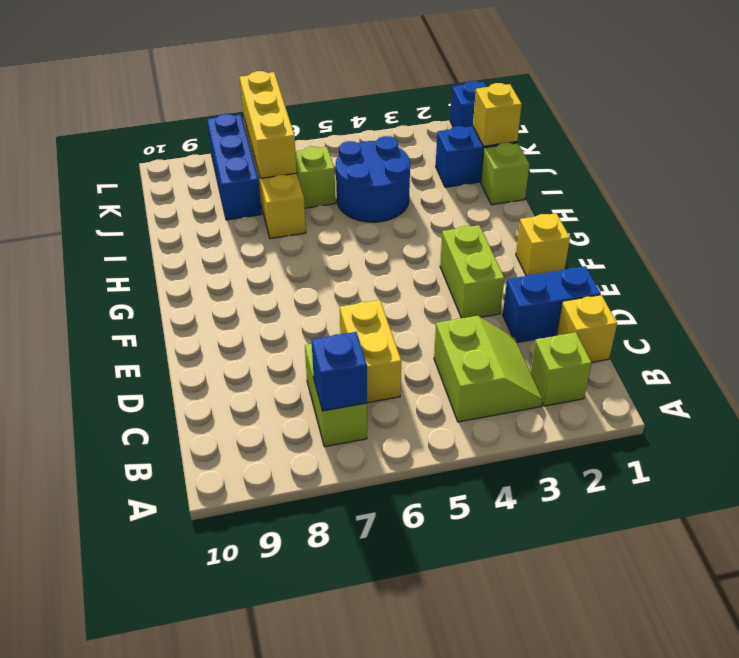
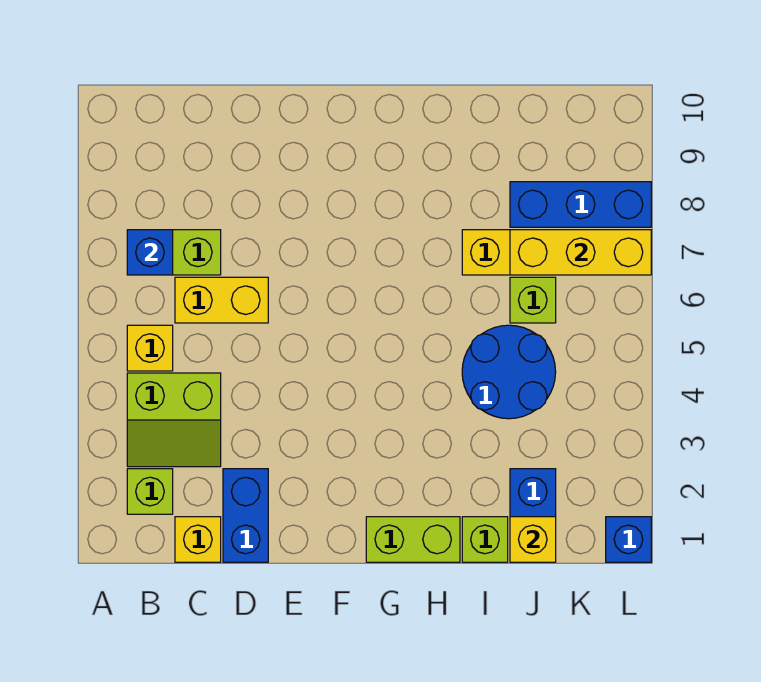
lime 1x2 brick [440,225,504,318] -> lime 1x2 brick moved to [366,517,460,562]
yellow 1x1 brick [516,213,570,276] -> yellow 1x1 brick moved to [127,325,173,371]

